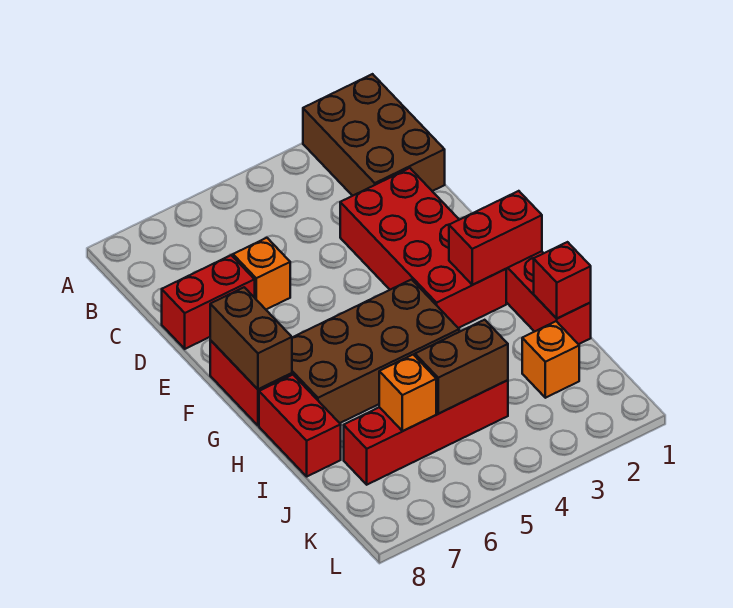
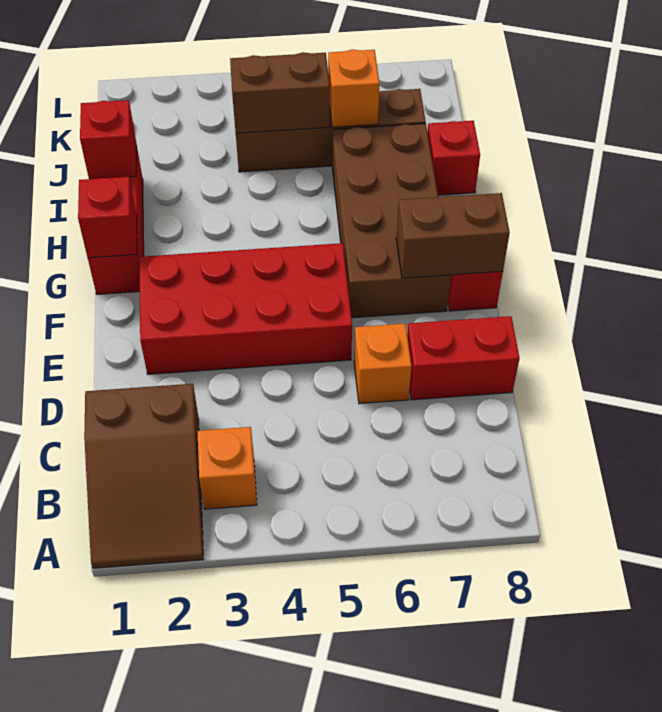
brown 2x3 brick [303,74,445,196] -> brown 2x3 slope [84,384,204,568]
red 2x4 brick [340,168,506,328] -> red 2x4 brick turned to [140,243,352,374]
brown 1x2 brick [210,287,292,389] -> brown 1x2 brick turned to [396,193,510,278]
red 1x2 brick [449,191,542,285] -> red 1x1 brick [78,177,137,258]
brown 2x4 brick [292,280,459,423] -> brown 2x4 brick turned to [332,124,451,318]
red 1x2 brick [259,375,341,476] -> red 1x1 brick [428,121,480,195]
orange 1x1 brick [522,321,579,398] -> orange 1x1 brick moved to [197,427,257,509]
red 1x4 brick [344,380,508,485] -> brown 1x4 brick [236,89,426,172]

